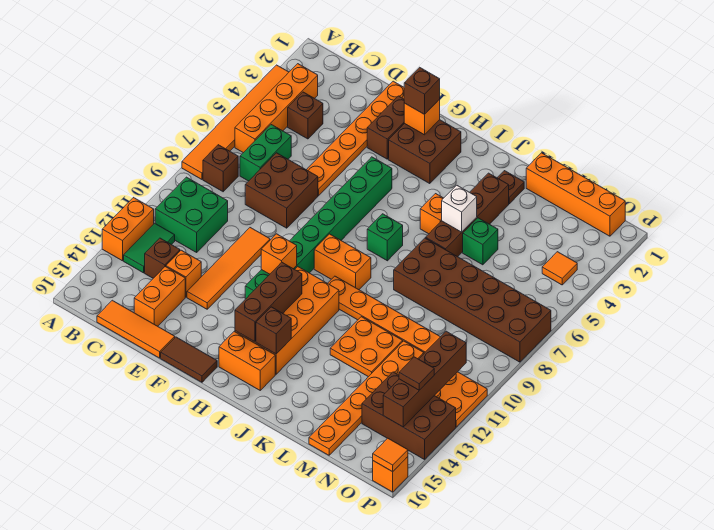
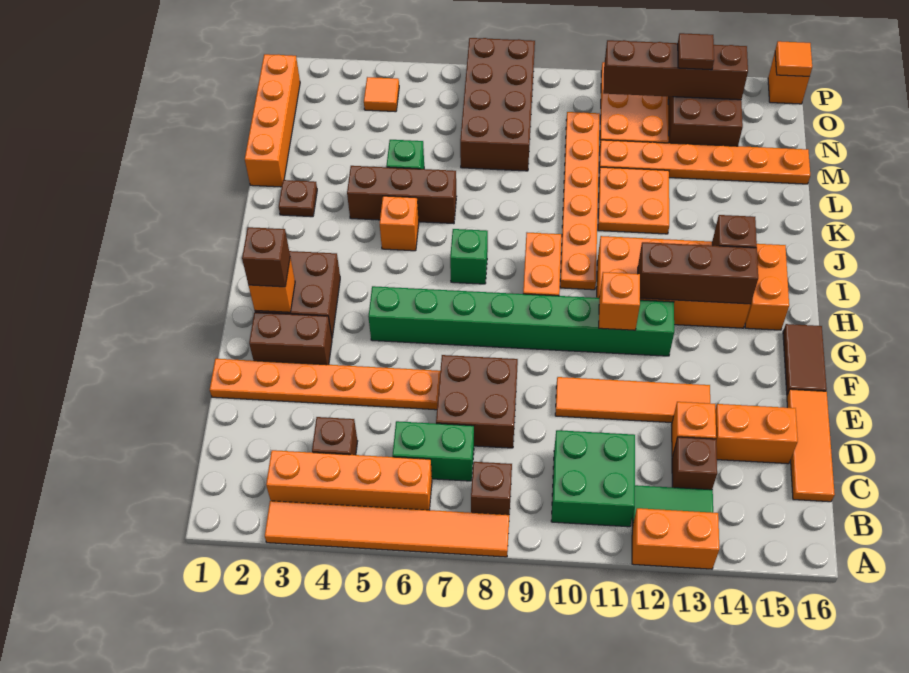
brown 1x4 brick [426,173,509,257] -> brown 1x3 brick [347,166,456,224]
white 1x1 brick [442,185,477,232] -> none
brown 2x6 brick [394,238,551,362] -> brown 2x4 brick [460,38,535,171]

